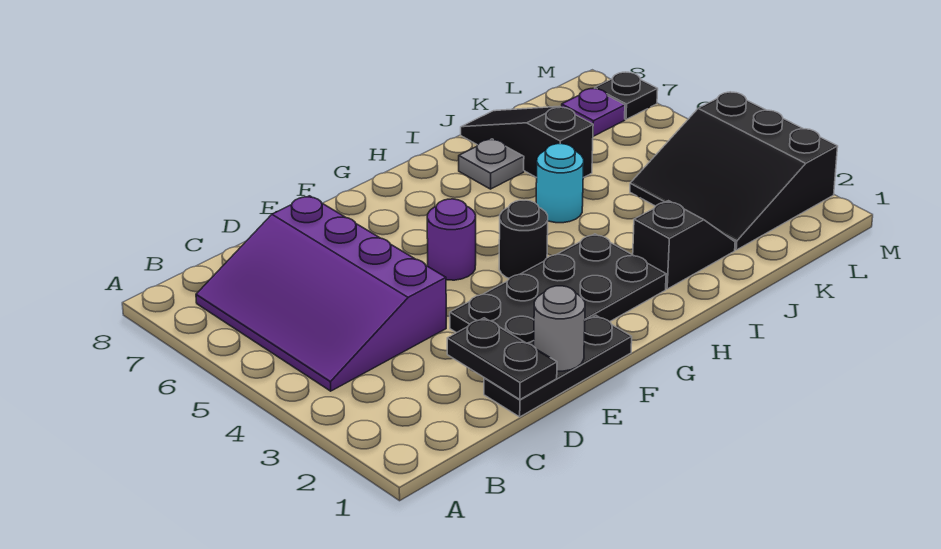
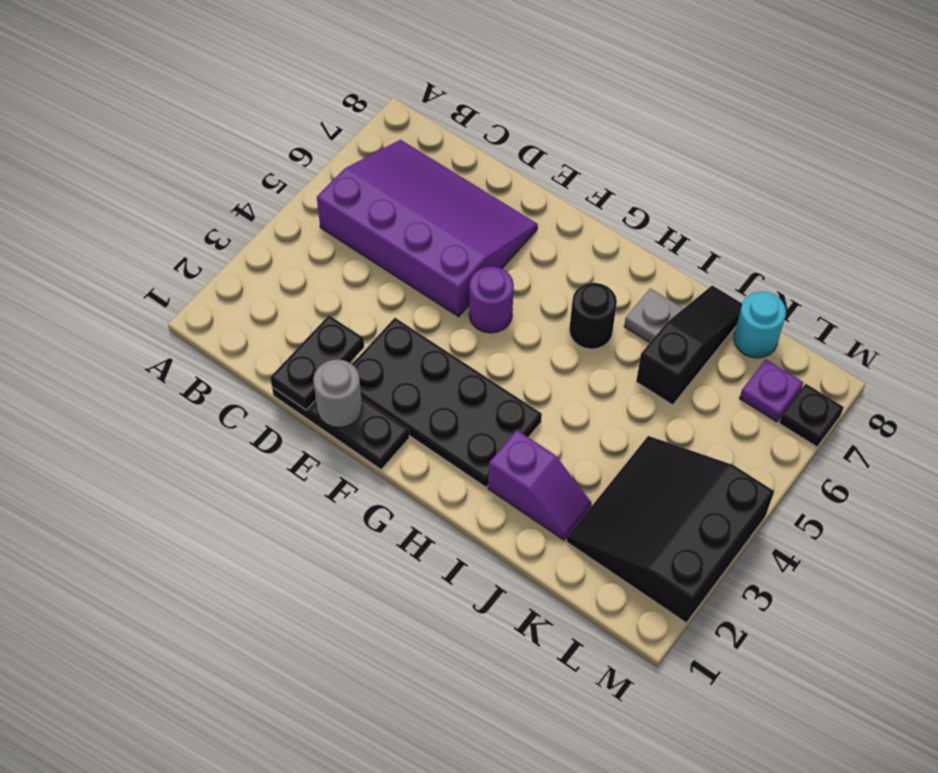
purple 3x4 slope [196,196,446,391] -> purple 3x4 slope turned to [317,140,538,317]
black 1x1 round brick [499,200,548,278] -> black 1x1 round brick moved to [569,283,617,349]
black 1x2 slope [633,201,735,289] -> purple 1x2 slope [488,430,592,540]
cyan 1x1 round brick [536,144,584,223] -> cyan 1x1 round brick moved to [734,292,786,358]

